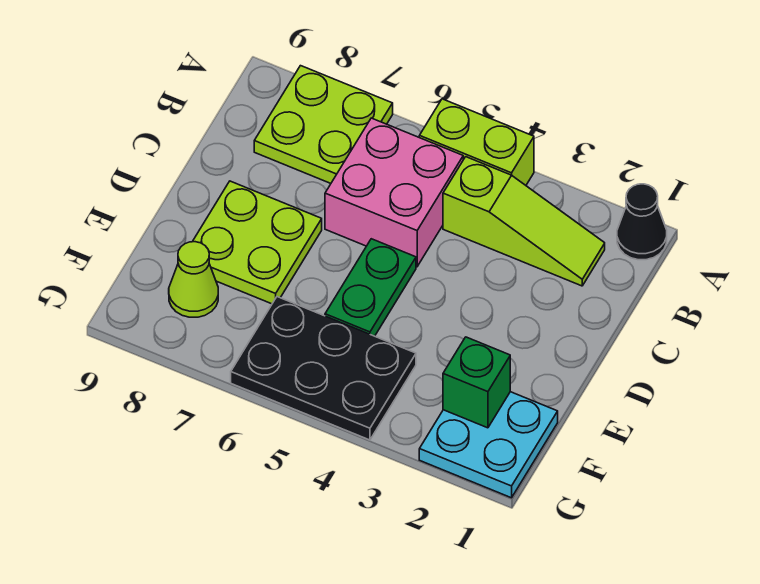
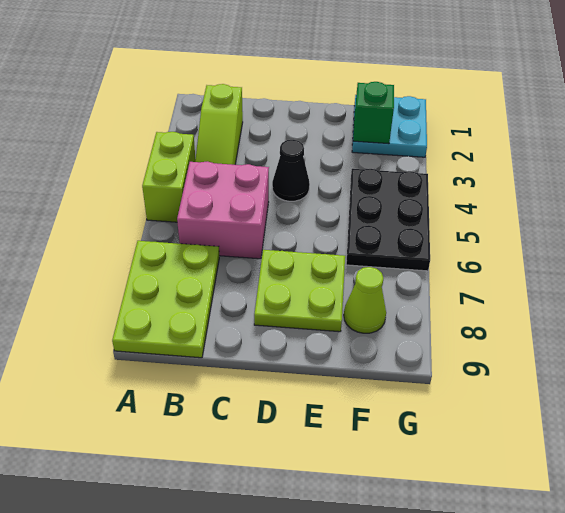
black 1x1 cone [617,184,667,260] -> black 1x1 cone moved to [272,140,310,201]
lime 2x2 plate [254,66,393,183] -> lime 2x3 plate [112,241,219,358]
lime 1x3 slope [443,157,605,286] -> lime 1x3 slope turned to [195,84,243,165]
green 1x2 plate [325,239,416,336] -> none

